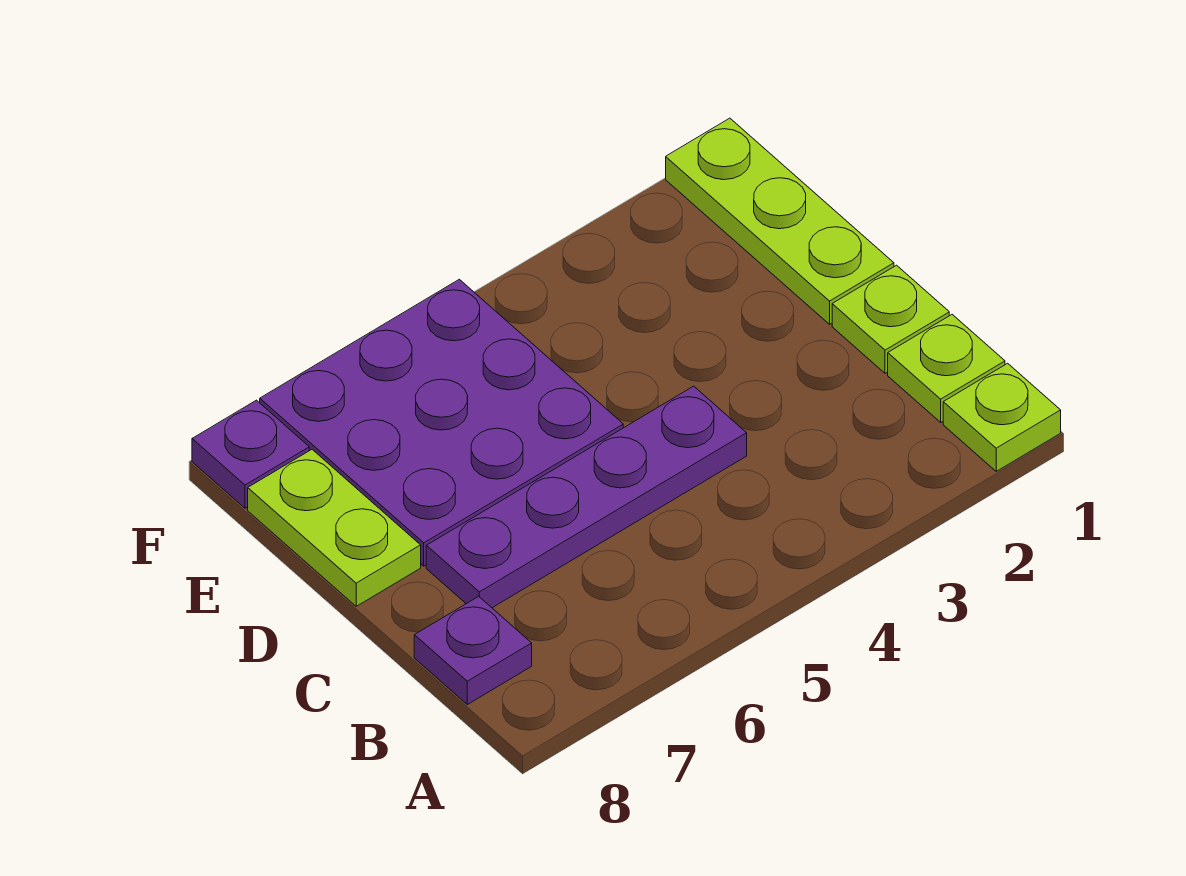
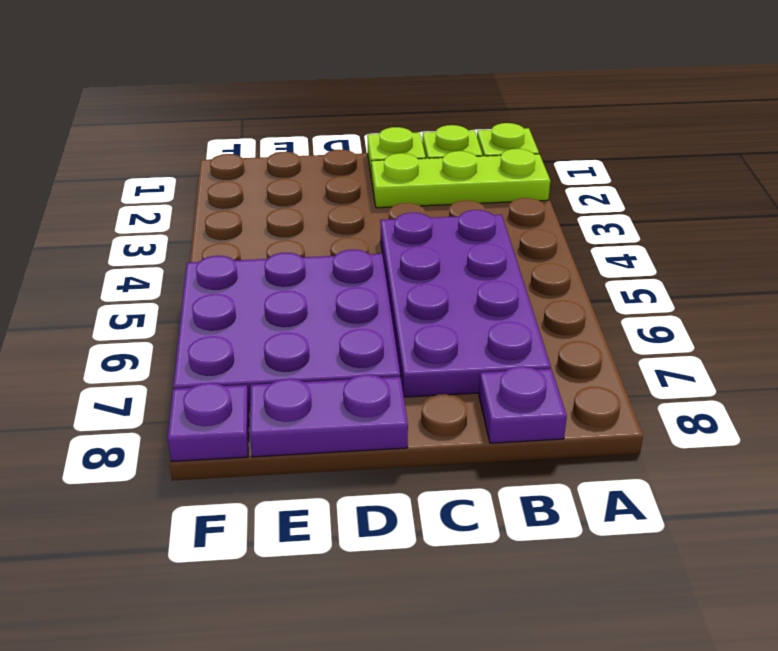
purple 1x4 plate [426,386,747,608] -> purple 2x4 plate [380,210,551,397]
lime 1x3 plate [666,118,894,324] -> lime 1x3 plate moved to [371,149,550,208]
lime 1x2 plate [248,450,421,606] -> purple 1x2 plate [250,375,408,457]

